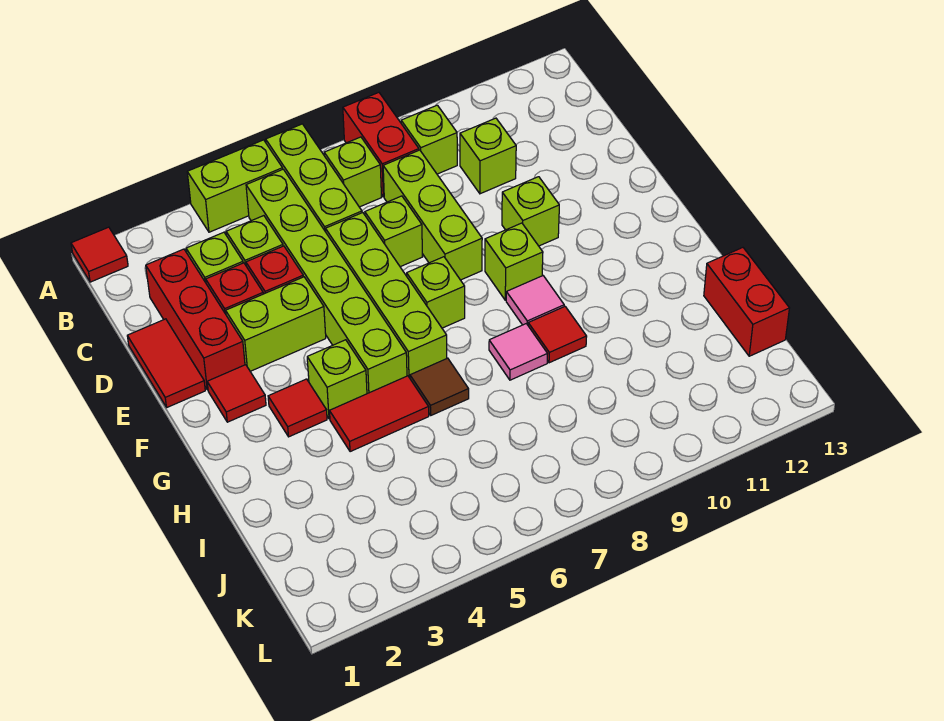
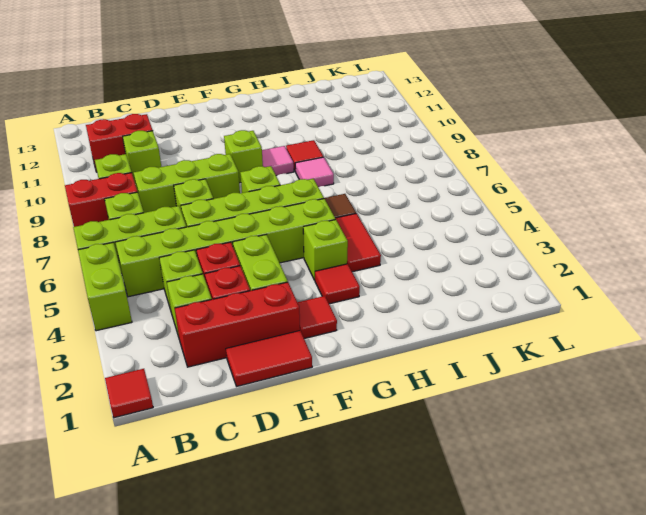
lime 1x1 brick [502,177,559,246] -> none
red 1x2 brick [704,248,789,356] -> red 1x2 brick moved to [86,114,153,172]

